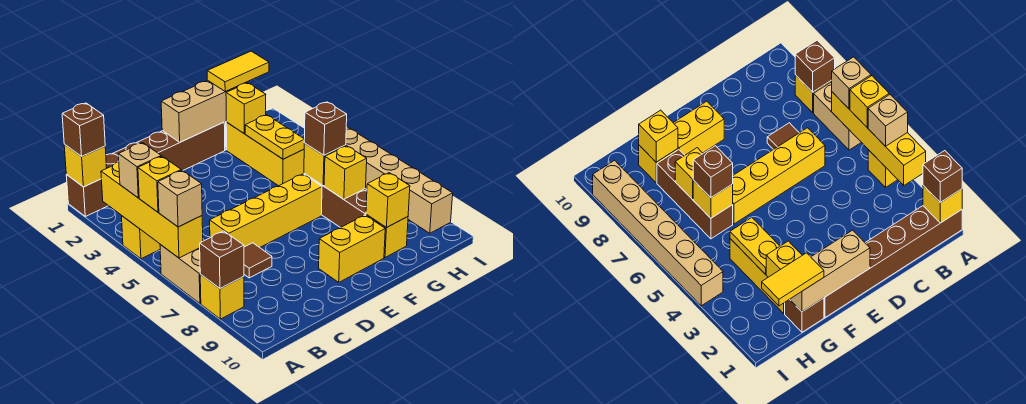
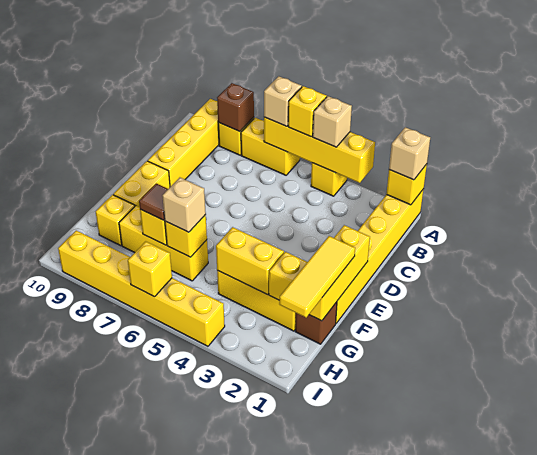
brown 1x6 brick [66,122,225,216] -> yellow 1x6 brick [336,190,423,323]
brown 1x1 brick [62,103,105,157] -> tan 1x1 brick [389,127,430,180]
tan 1x2 brick [160,245,201,304] -> yellow 1x2 brick [241,118,300,175]
yellow 1x4 brick [210,174,322,248] -> yellow 1x4 brick moved to [148,99,219,187]
brown 1x1 tile [244,243,272,278] -> brown 1x1 tile moved to [139,183,168,220]
tan 1x3 brick [161,80,247,142] -> yellow 1x3 brick [309,225,370,321]
yellow 1x2 tile [207,51,269,92] -> yellow 1x3 tile [279,236,355,317]
yellow 1x2 plate [245,115,304,159] -> yellow 1x2 brick [216,227,284,295]
brown 1x3 brick [304,174,367,228] -> yellow 1x3 brick [119,206,208,281]
brown 1x1 brick [304,102,347,155] -> tan 1x1 brick [162,178,206,232]
yellow 1x1 brick [366,173,410,227] -> yellow 1x1 brick moved to [128,241,172,297]
tan 1x6 brick [346,126,453,233] -> yellow 1x6 brick [58,231,225,346]

